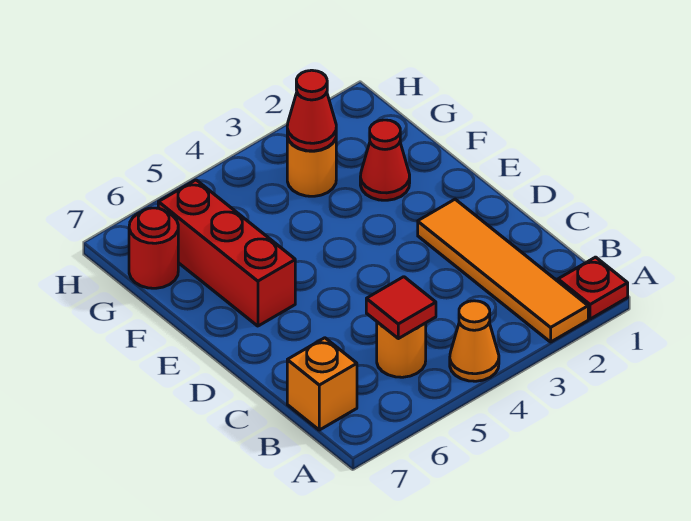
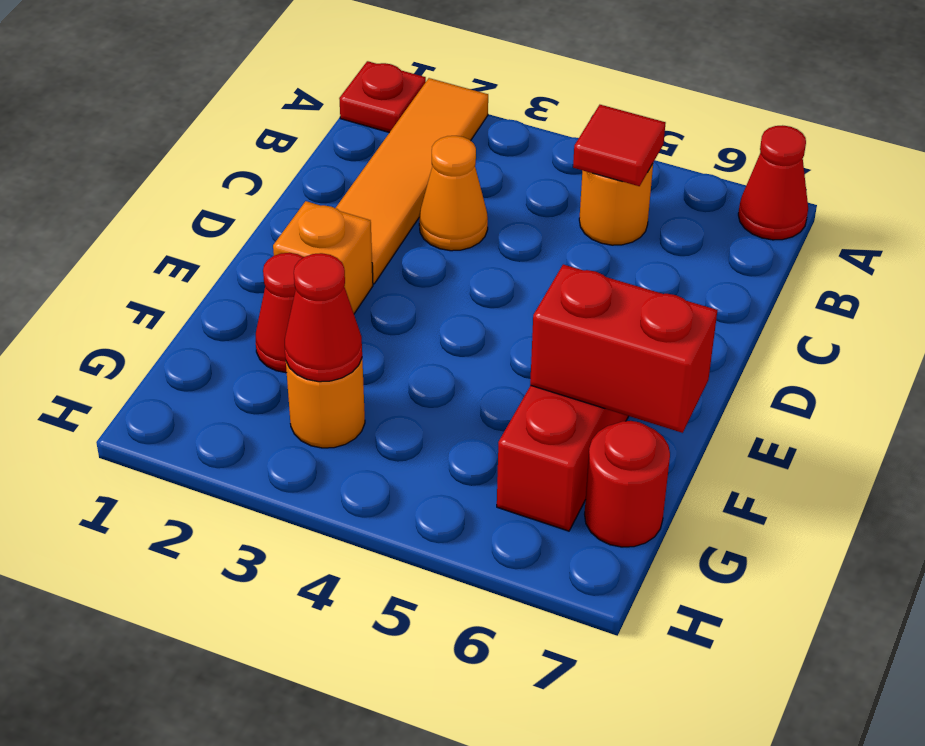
orange 1x1 cone [450,301,499,381] -> orange 1x1 cone moved to [419,136,488,251]
none -> red 1x1 cone [738,125,808,240]
orange 1x1 brick [287,338,357,430] -> orange 1x1 brick moved to [273,201,373,314]
none -> red 1x2 brick [530,265,717,433]

